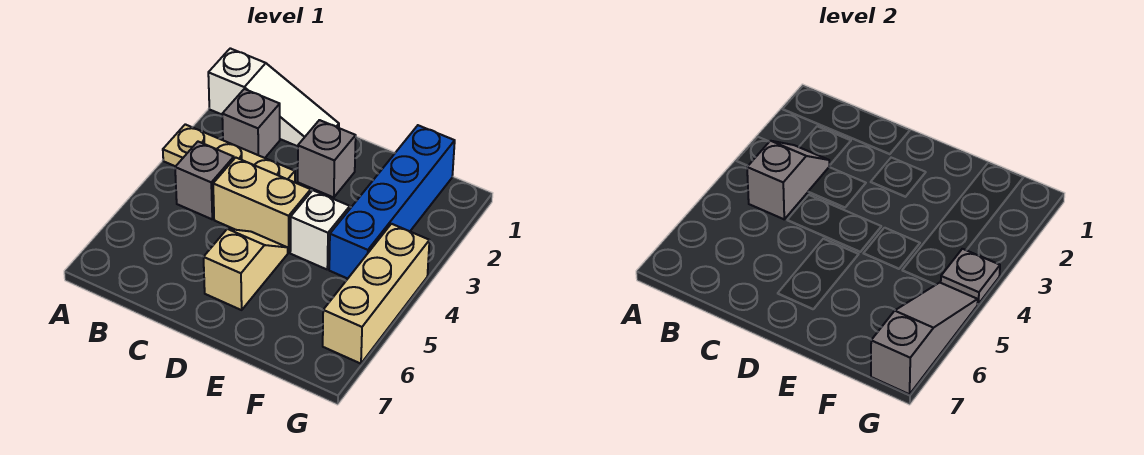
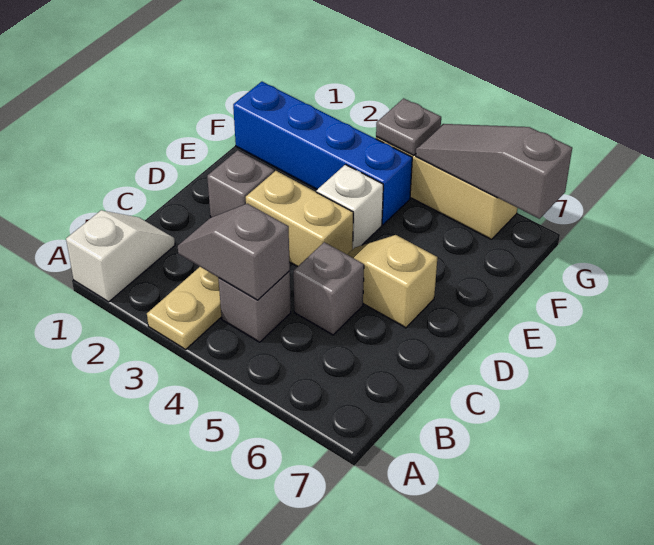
white 1x3 slope [208,48,339,146] -> white 1x2 slope [66,210,175,302]
grey 1x1 brick [222,89,280,158] -> grey 1x1 brick moved to [293,242,364,335]
tan 1x2 brick [213,158,311,253] -> tan 1x2 brick turned to [246,171,353,267]

